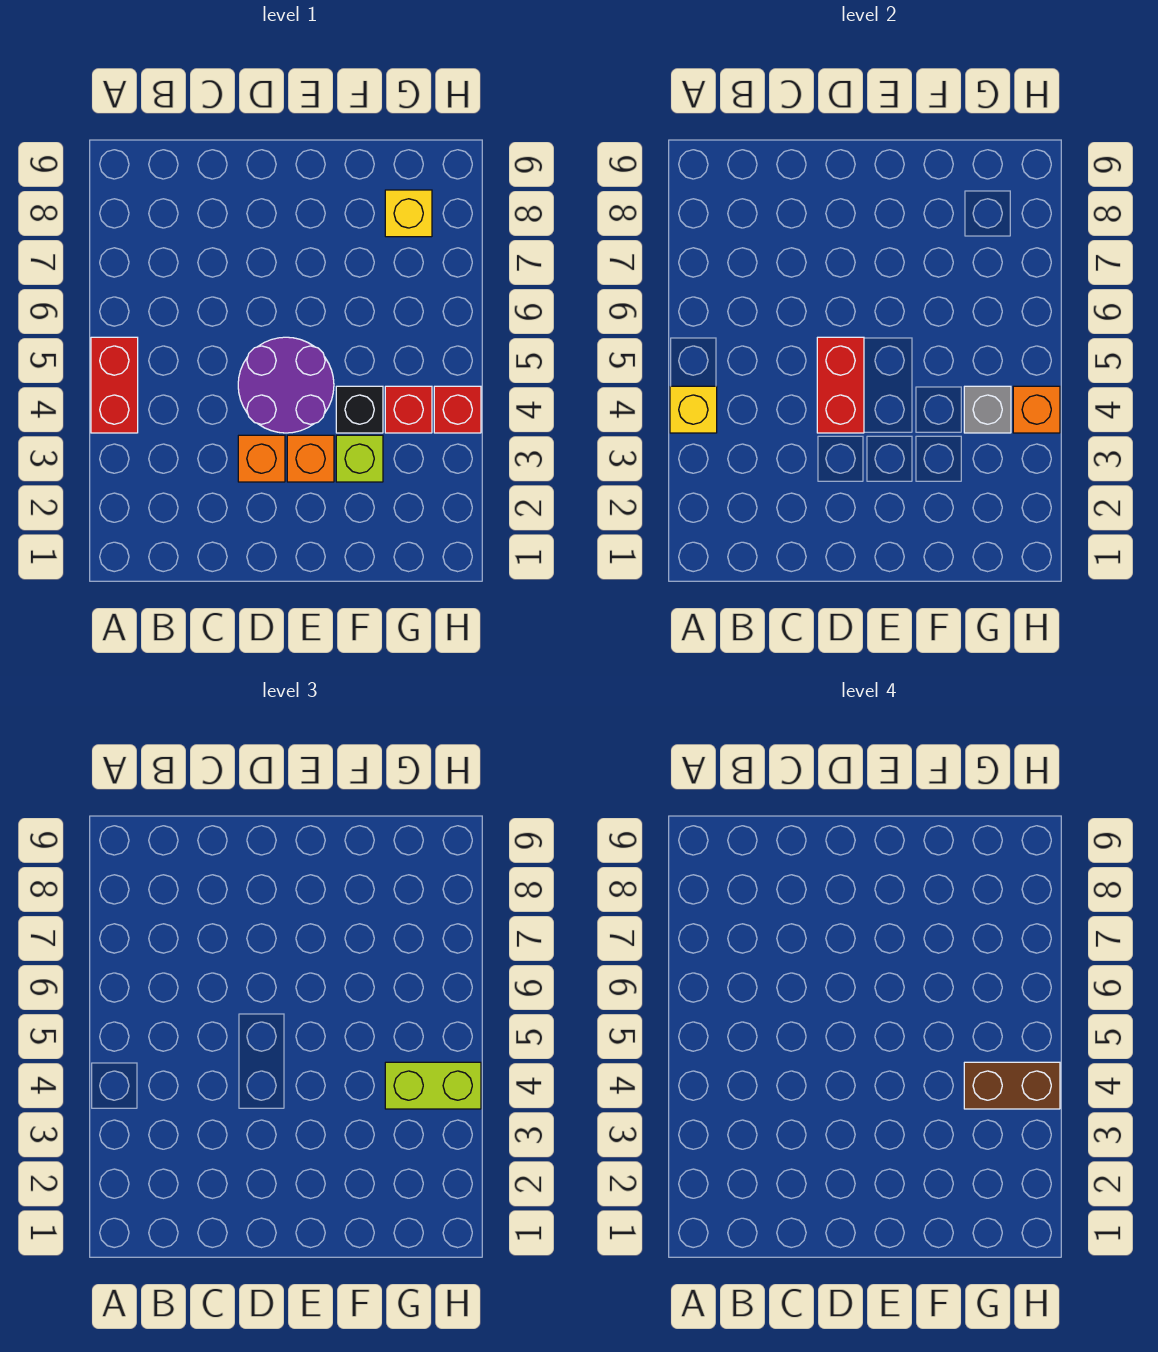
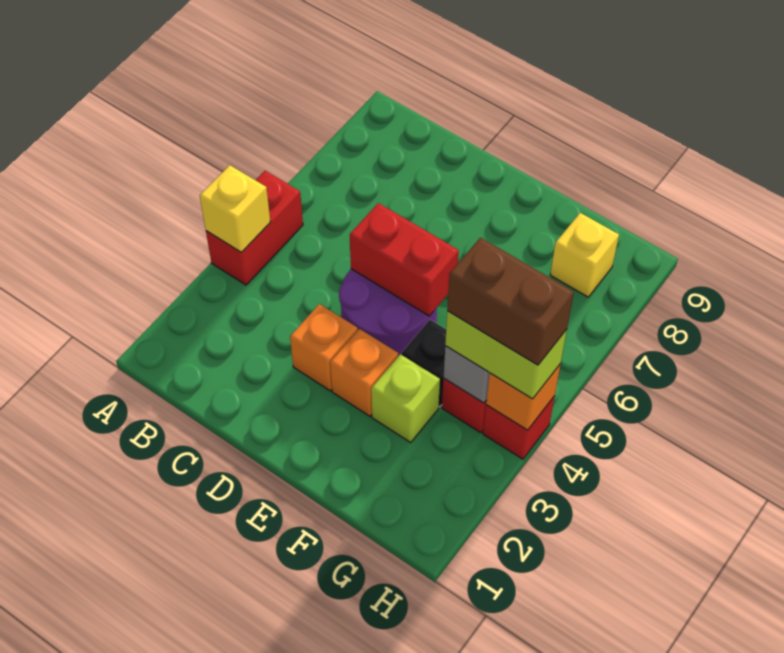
red 1x2 brick [817,337,864,433] -> red 1x2 brick turned to [350,203,459,316]

